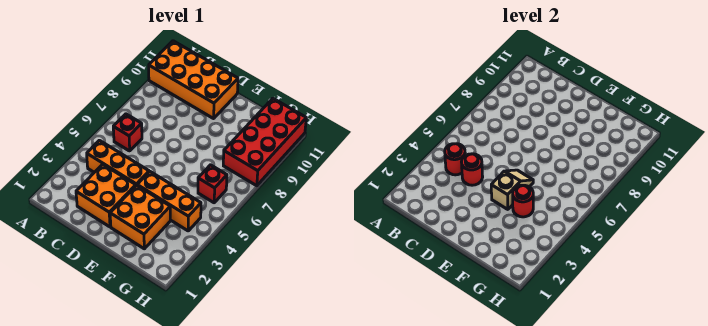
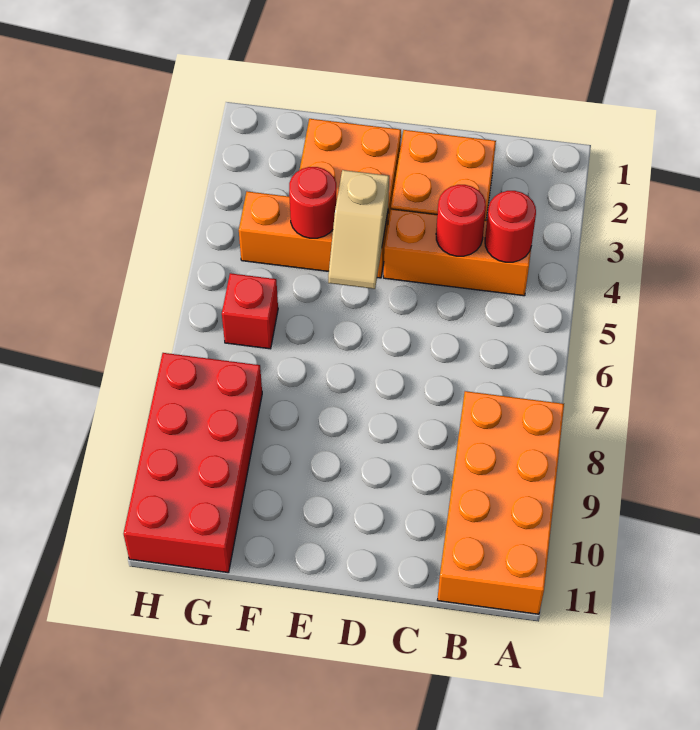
orange 2x4 brick [149,41,238,119] -> orange 2x4 brick turned to [438,391,564,614]
red 1x1 brick [113,114,142,151] -> none

